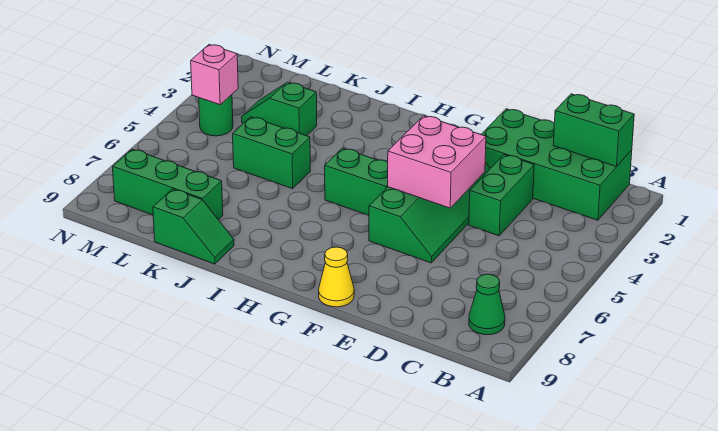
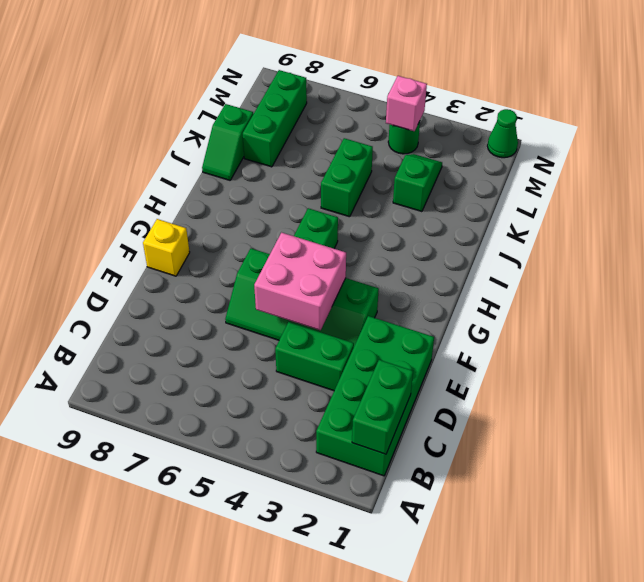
green 1x1 cone [469,274,505,335] -> green 1x1 cone moved to [487,109,518,158]
yellow 1x1 cone [319,247,354,307] -> yellow 1x1 brick [143,219,190,276]

